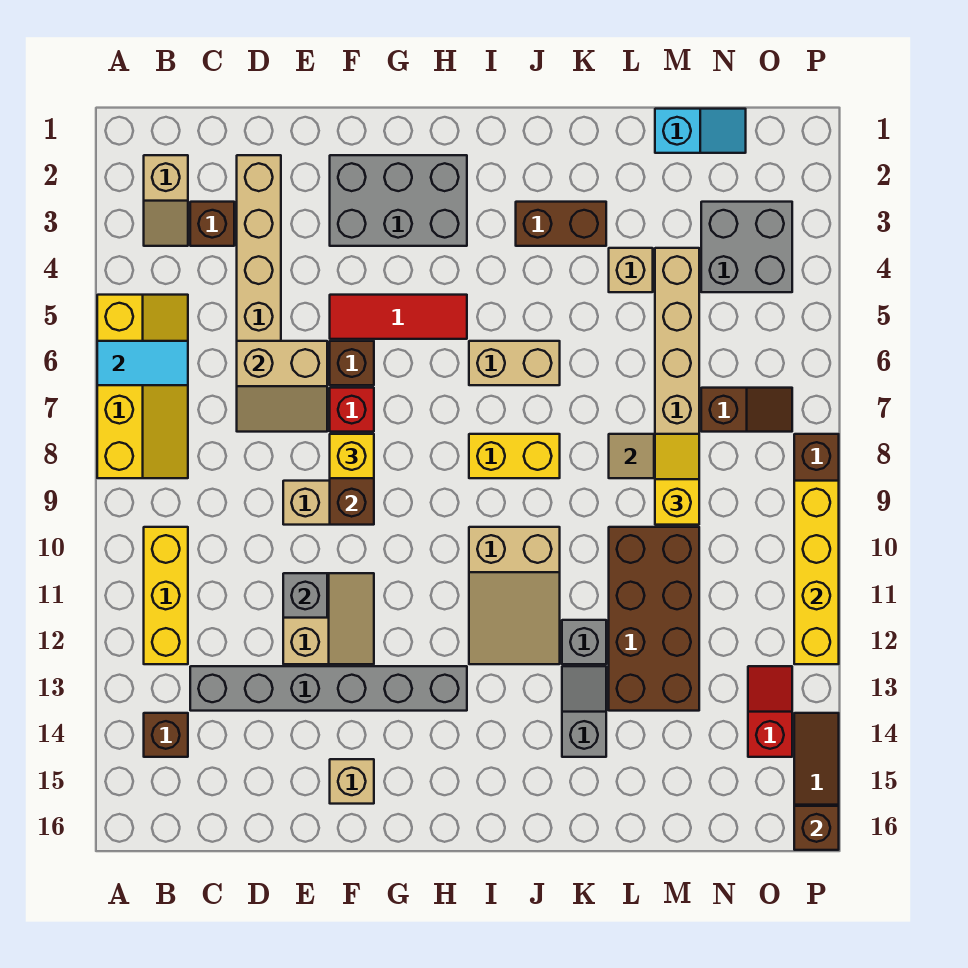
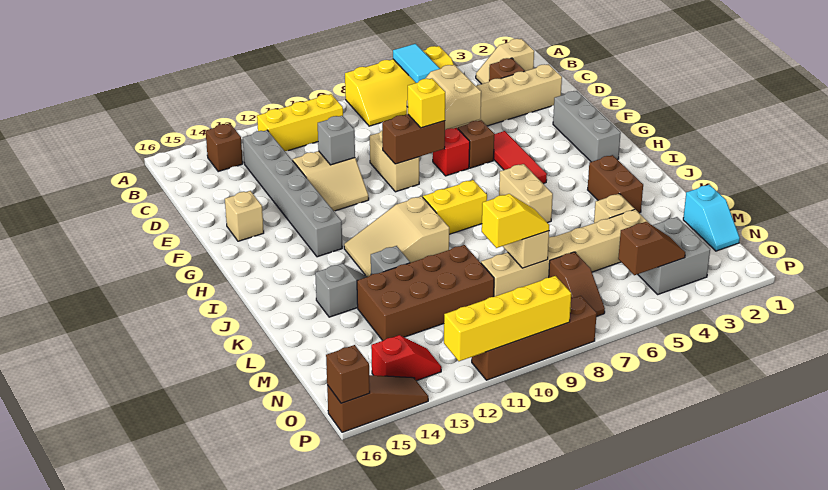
grey 2x3 brick [330,155,467,246] -> grey 1x3 brick [553,91,621,162]
yellow 1x2 brick [469,434,560,478] -> yellow 1x2 brick turned to [423,180,487,234]
none -> brown 1x2 slope [618,222,685,275]

